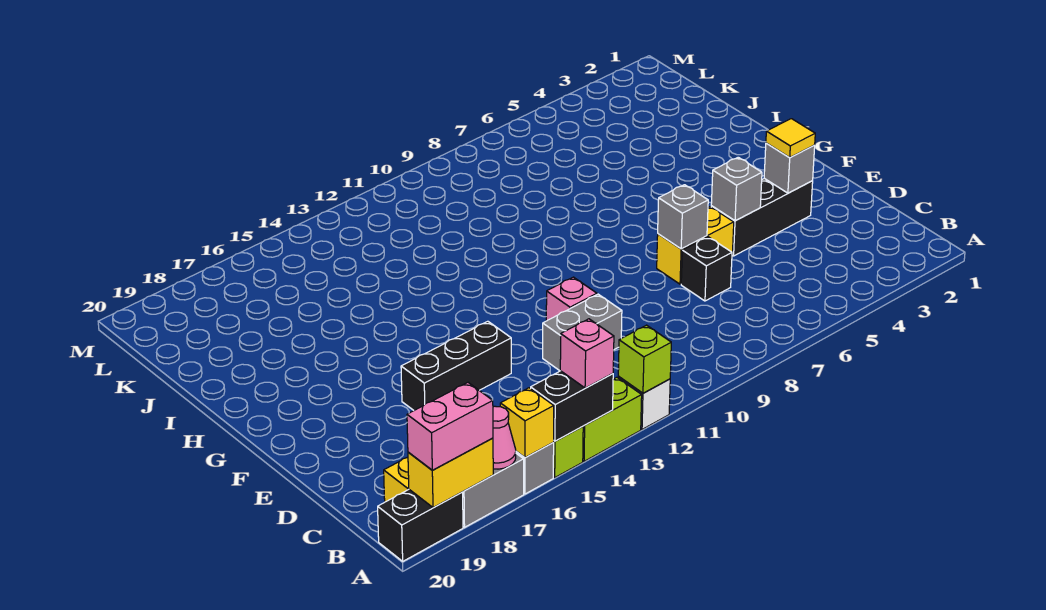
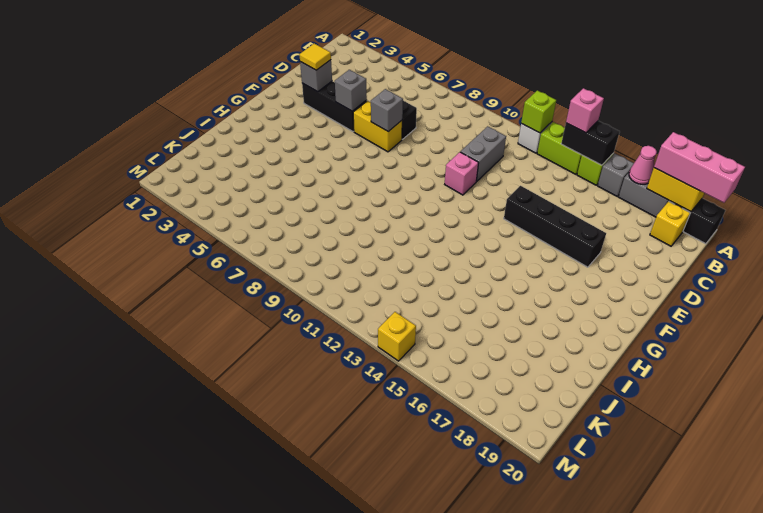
yellow 1x1 brick [500,388,554,458] -> yellow 1x1 brick moved to [378,312,416,361]
pink 1x2 brick [407,383,493,470] -> pink 1x3 brick [654,132,745,203]
grey 1x2 brick [543,294,622,371] -> grey 1x2 brick turned to [461,126,506,181]
black 1x3 brick [401,321,511,410] -> black 1x4 brick [504,186,606,267]

